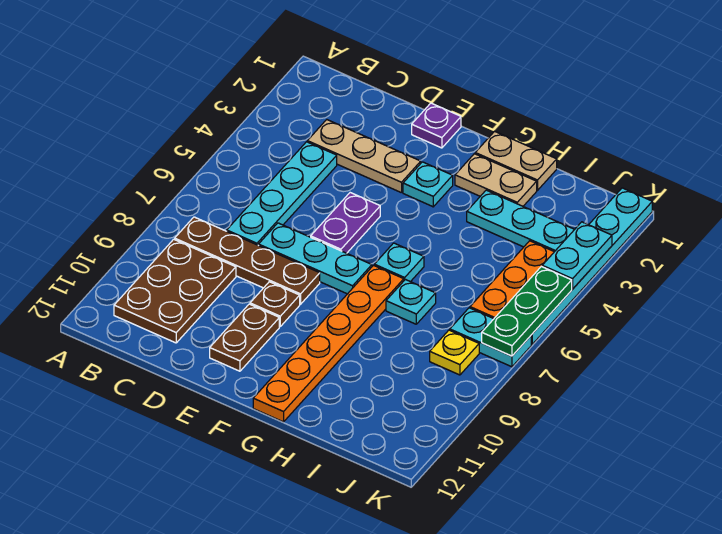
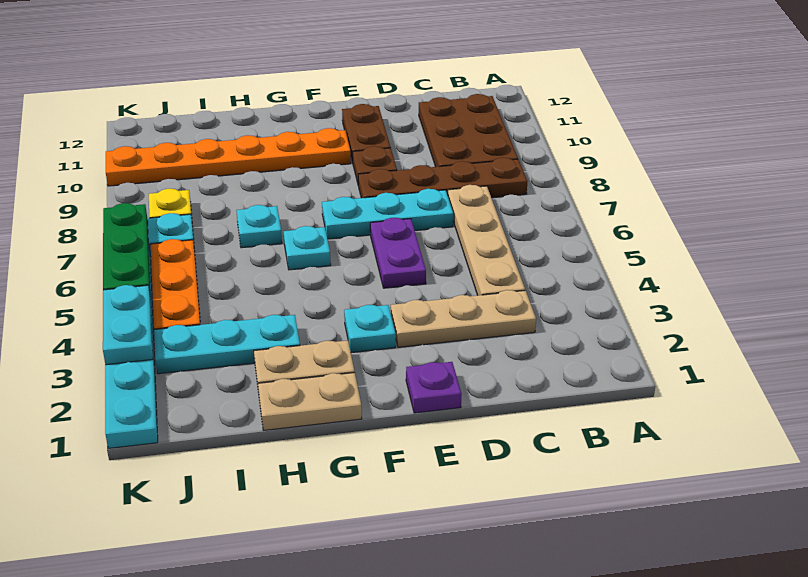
cyan 1x4 plate [227,142,337,245] -> tan 1x4 plate [448,185,525,295]
orange 1x6 plate [253,265,404,422] -> orange 1x6 plate turned to [106,128,351,186]

